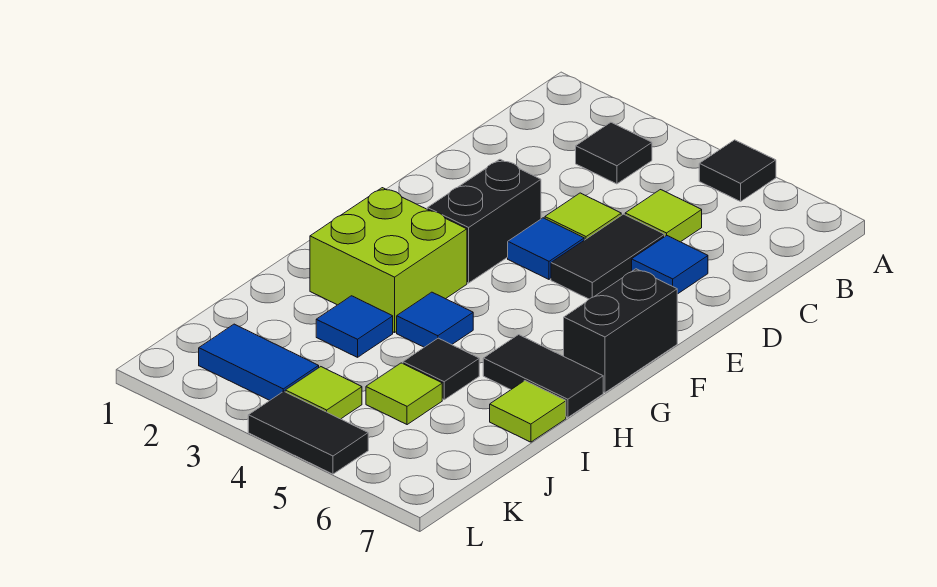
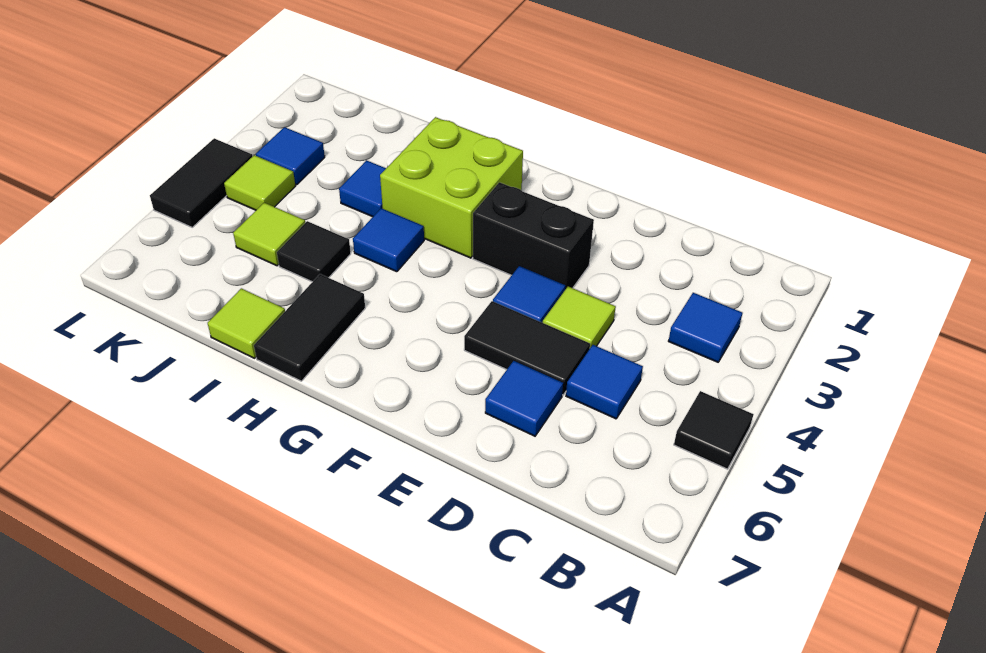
black 1x1 tile [576,122,652,184] -> blue 1x1 tile [669,293,742,362]
lime 1x1 tile [625,190,702,242] -> blue 1x1 tile [566,345,643,419]
black 1x2 brick [564,269,677,393] -> none
blue 1x2 tile [199,324,319,401] -> blue 1x1 tile [256,127,325,185]

